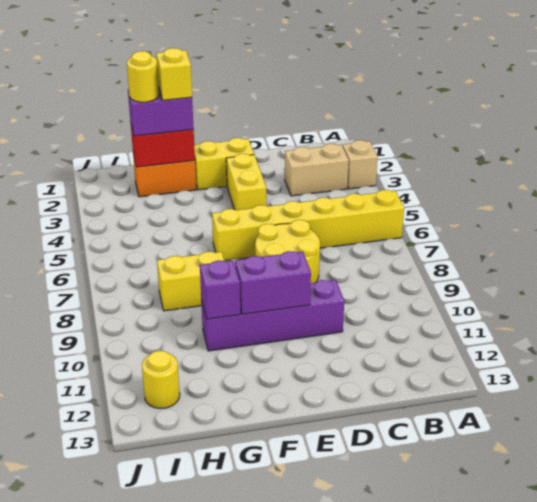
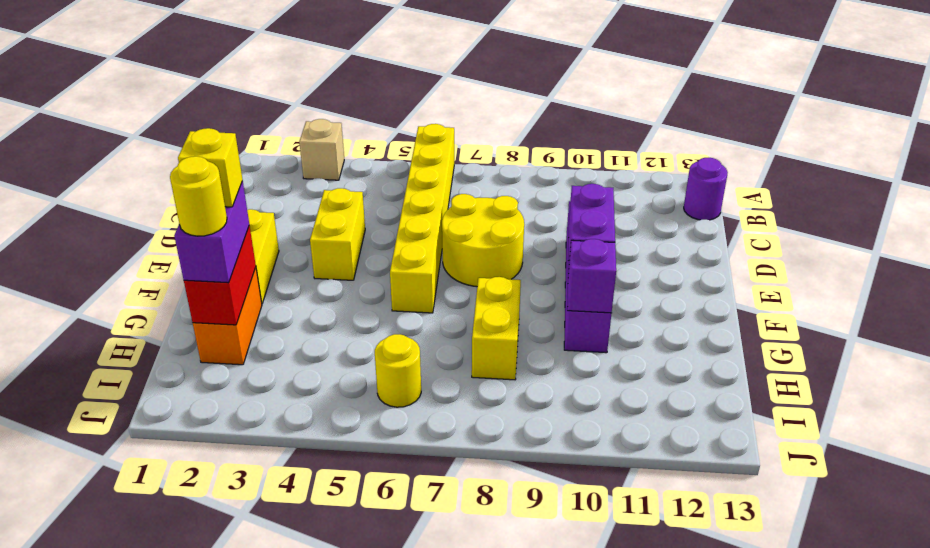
tan 1x2 brick [285,144,349,196] -> none
none -> purple 1x1 round brick [684,158,728,220]
yellow 1x2 brick [226,154,266,210] -> yellow 1x2 brick turned to [310,188,365,280]
yellow 1x1 round brick [142,351,180,409] -> yellow 1x1 round brick moved to [375,334,421,407]

